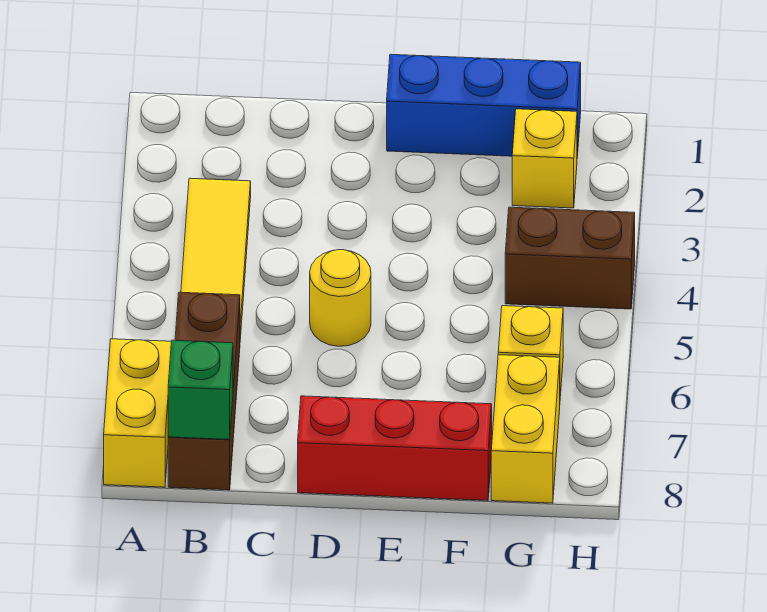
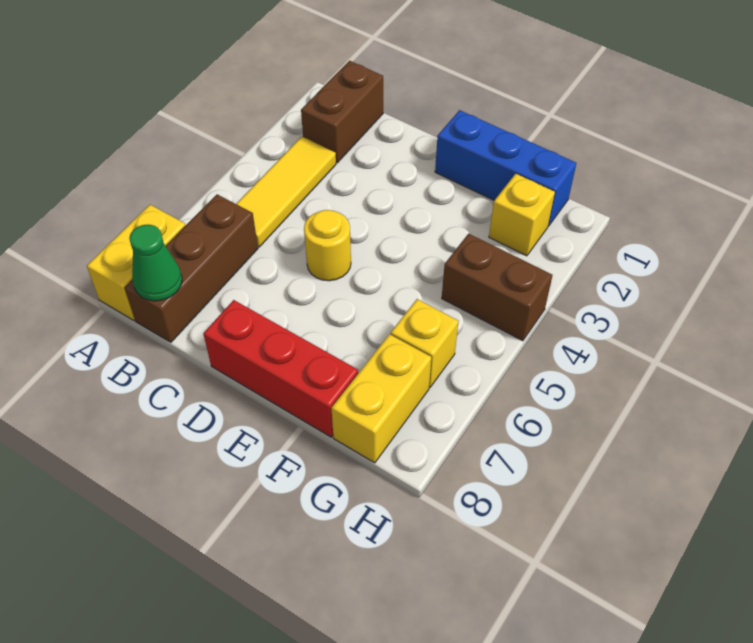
none -> brown 1x2 brick [301,61,383,163]
green 1x1 brick [168,340,233,440] -> green 1x1 cone [129,224,182,301]

